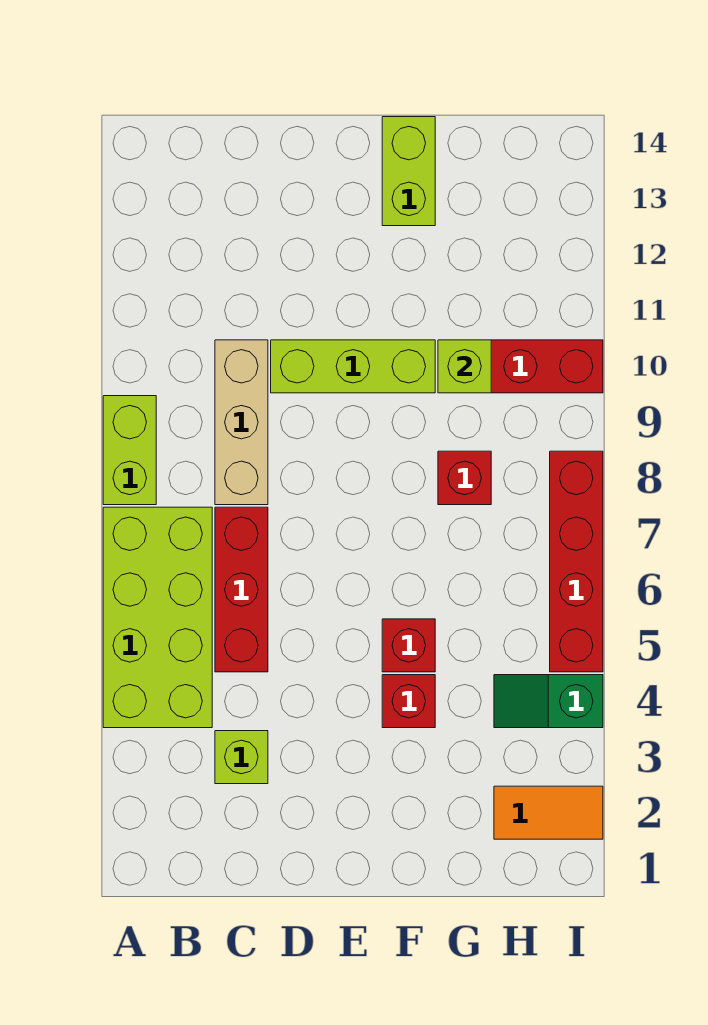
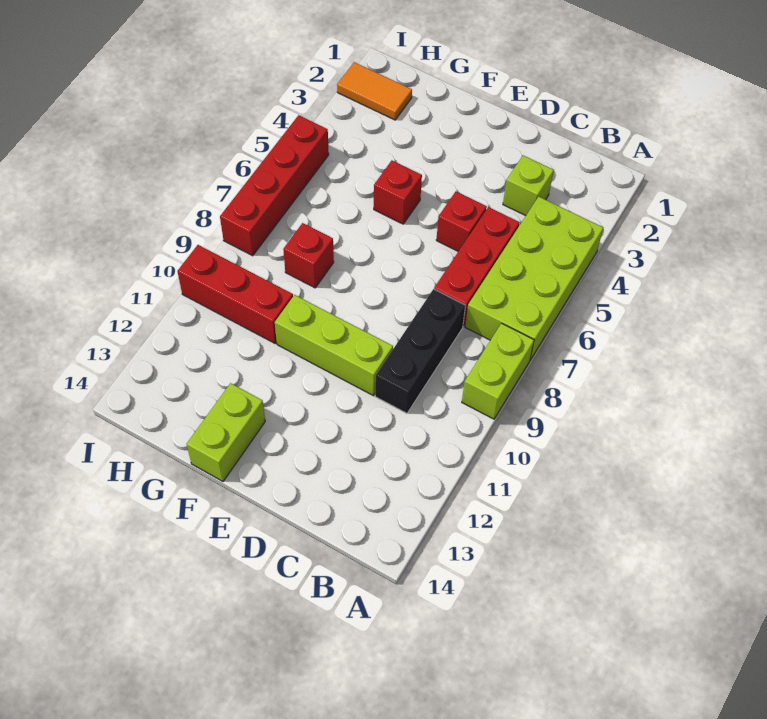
tan 1x3 brick [215,340,268,505] -> black 1x3 brick [375,289,465,413]
red 1x1 brick [382,675,435,728] -> red 1x1 brick moved to [436,192,487,251]
lime 1x1 brick [438,340,491,393] -> none
green 1x2 slope [494,675,603,728] -> none

